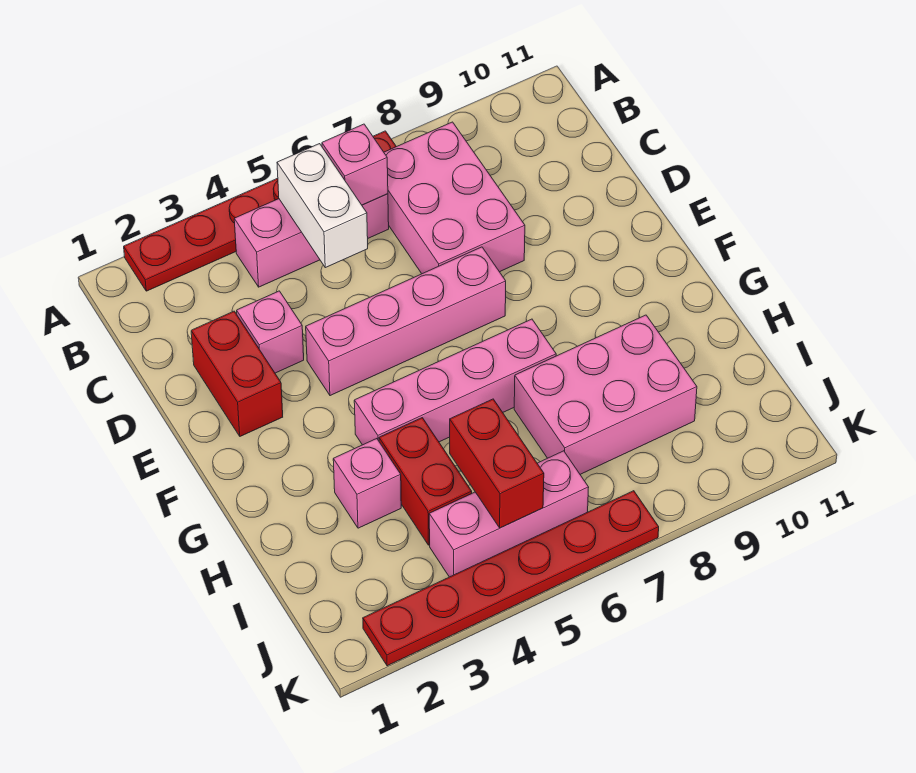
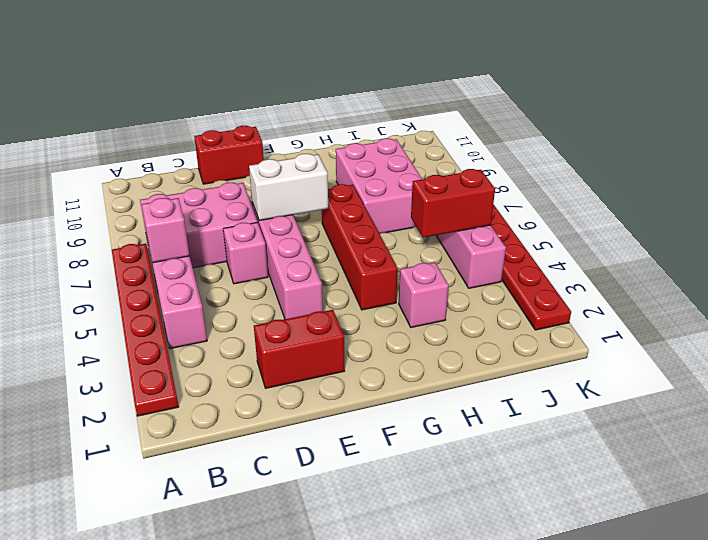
white 1x2 brick [277,144,368,268] -> white 1x2 brick moved to [249,154,328,221]
pink 1x1 brick [237,291,304,373] -> pink 1x1 brick moved to [223,222,268,284]
pink 1x4 brick [354,319,556,445] -> red 1x4 brick [322,184,398,310]
red 1x2 brick [379,418,472,545] -> red 1x2 brick moved to [194,126,264,184]

